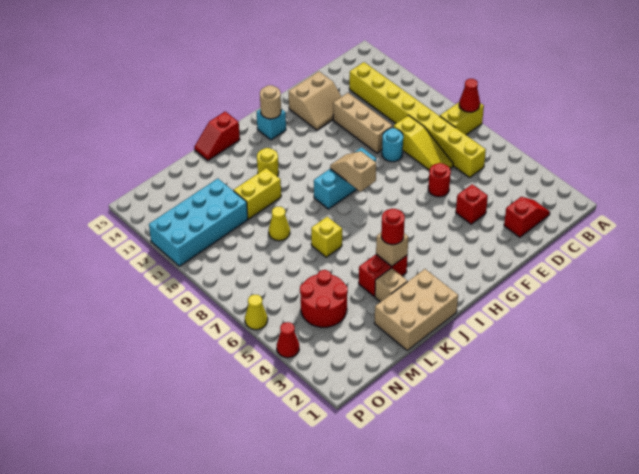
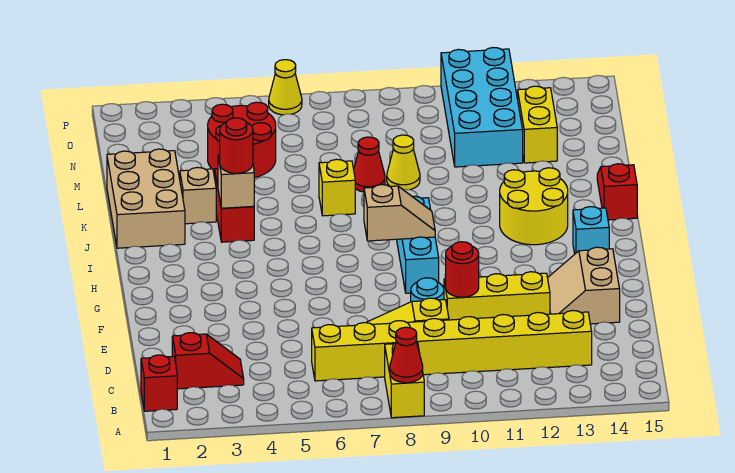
red 1x2 slope [504,197,550,237] -> red 1x2 slope turned to [172,333,244,389]
red 1x1 brick [456,184,488,224] -> red 1x1 brick moved to [141,355,177,411]
red 1x1 round brick [428,163,451,197] -> red 1x1 round brick moved to [446,242,479,297]
tan 1x3 brick [333,93,392,153] -> yellow 1x3 brick [444,272,550,320]
tan 1x1 round brick [260,85,281,119] -> none
yellow 1x1 round brick [257,148,279,177] -> yellow 2x2 round brick [500,168,568,245]
yellow 1x2 brick [233,168,281,219] -> yellow 1x2 brick moved to [518,86,557,163]
red 1x1 cone [277,322,299,358] -> red 1x1 cone moved to [354,137,385,192]

